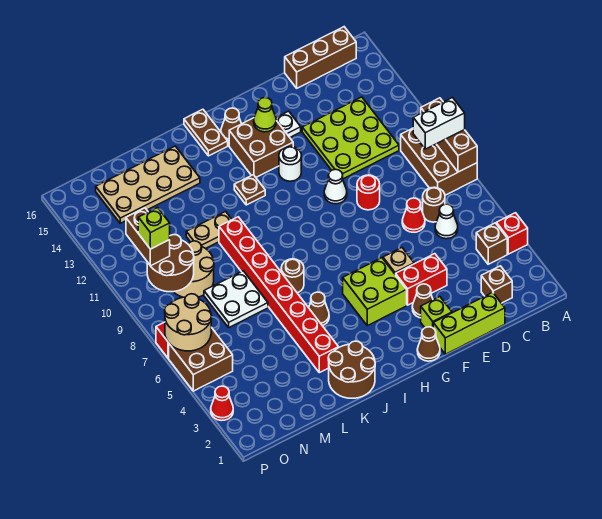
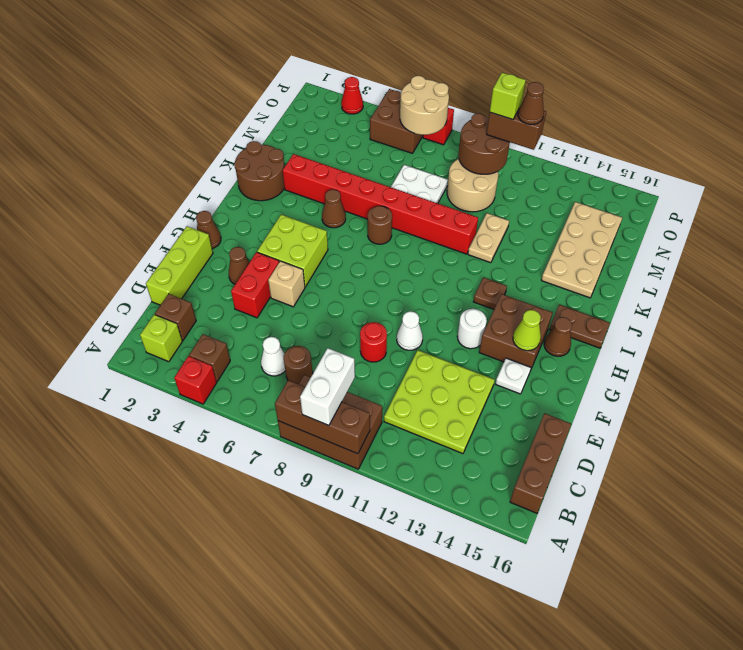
red 1x1 cone [402,198,425,232] -> none
lime 1x1 brick [421,297,452,328] -> lime 1x1 brick moved to [140,315,182,362]
none -> brown 1x1 cone [518,82,544,125]

